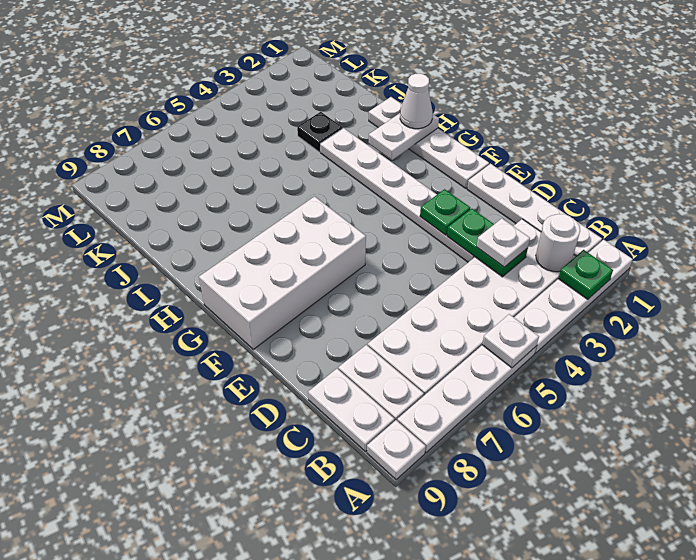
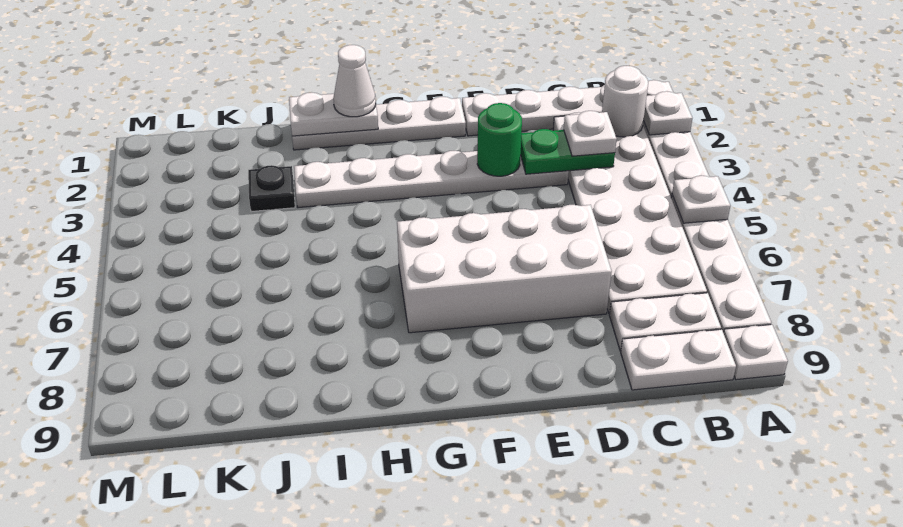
green 1x1 plate [558,250,613,299] -> white 1x1 plate [644,91,692,135]
green 1x1 plate [420,189,470,235] -> green 1x1 round brick [477,103,522,176]
white 2x4 brick [199,196,366,349] -> white 2x4 brick turned to [397,205,612,333]
white 1x2 plate [369,113,439,160] -> white 1x2 plate turned to [289,92,378,136]

